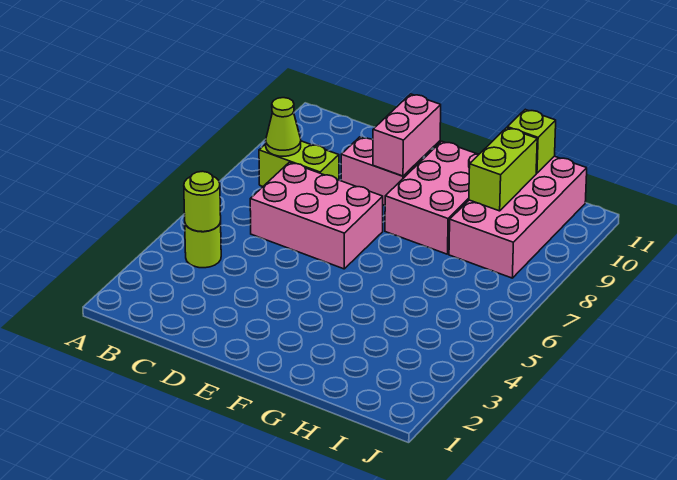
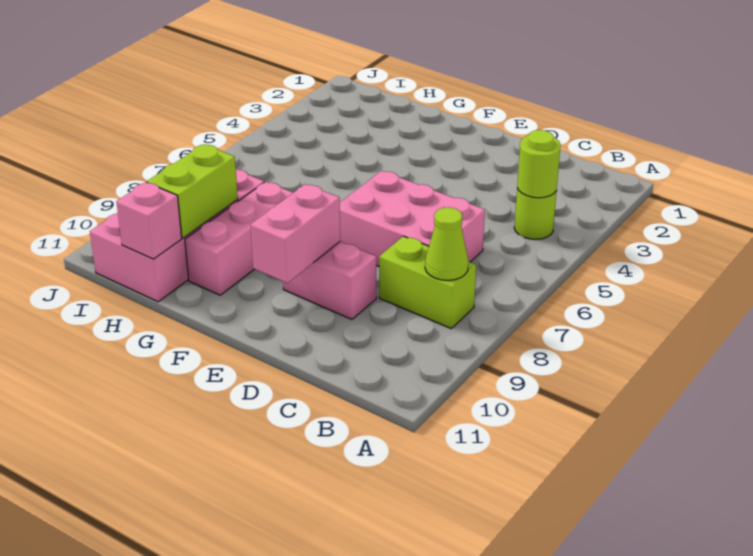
pink 2x3 brick [385,141,479,254] -> pink 1x3 brick [185,182,293,295]
lime 1x1 brick [507,109,556,173] -> pink 1x1 brick [116,182,182,259]

